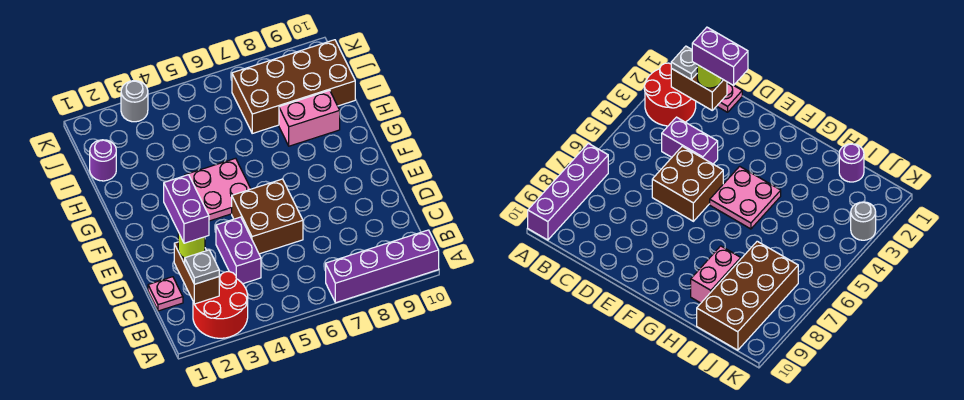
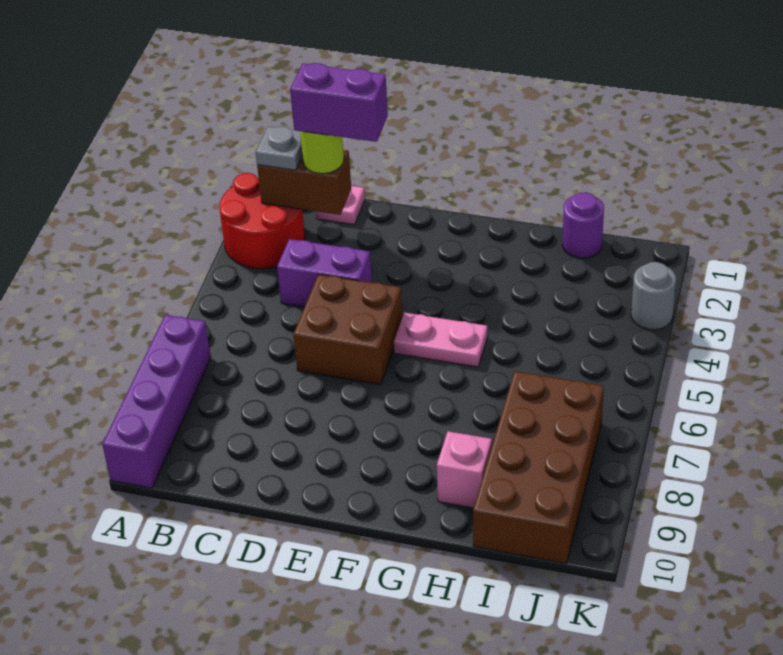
pink 2x2 plate [185,158,251,221] -> pink 1x2 plate [394,313,488,367]
pink 1x2 brick [279,90,340,146] -> pink 1x1 brick [437,431,492,508]

